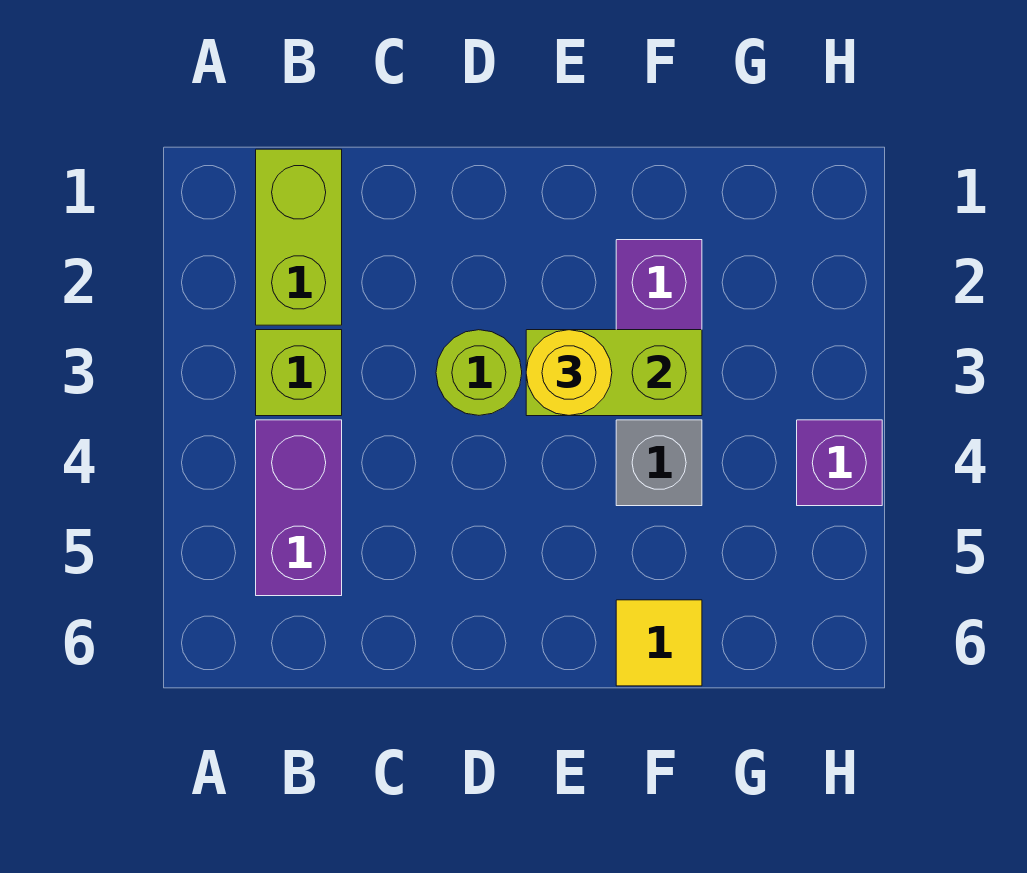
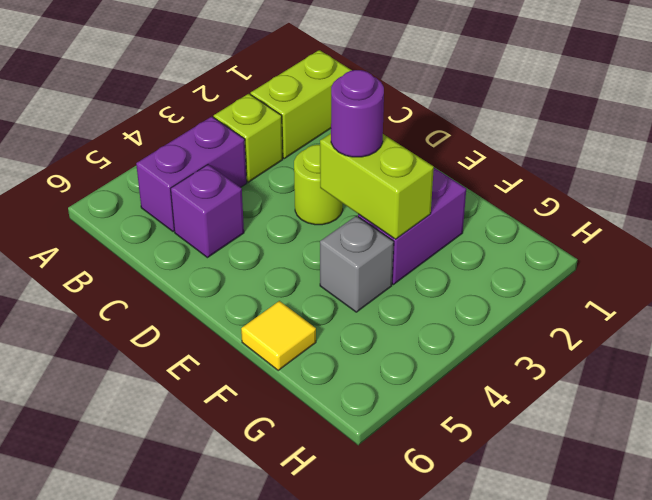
yellow 1x1 round brick [526,330,612,416] -> purple 1x1 round brick [331,70,384,157]
purple 1x1 brick [797,420,882,506] -> purple 1x1 brick moved to [171,165,244,258]

